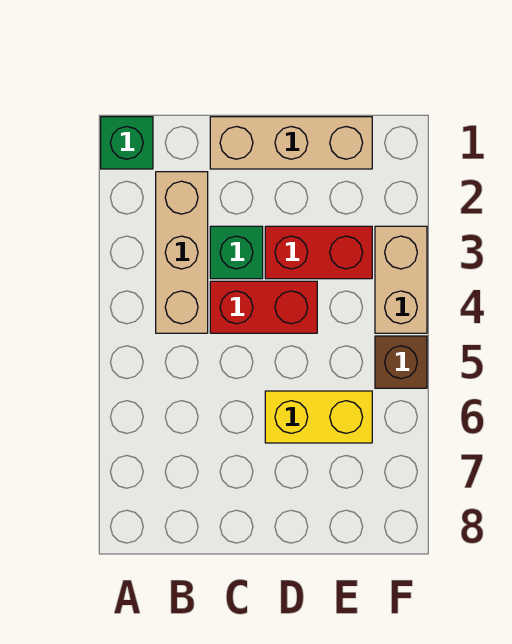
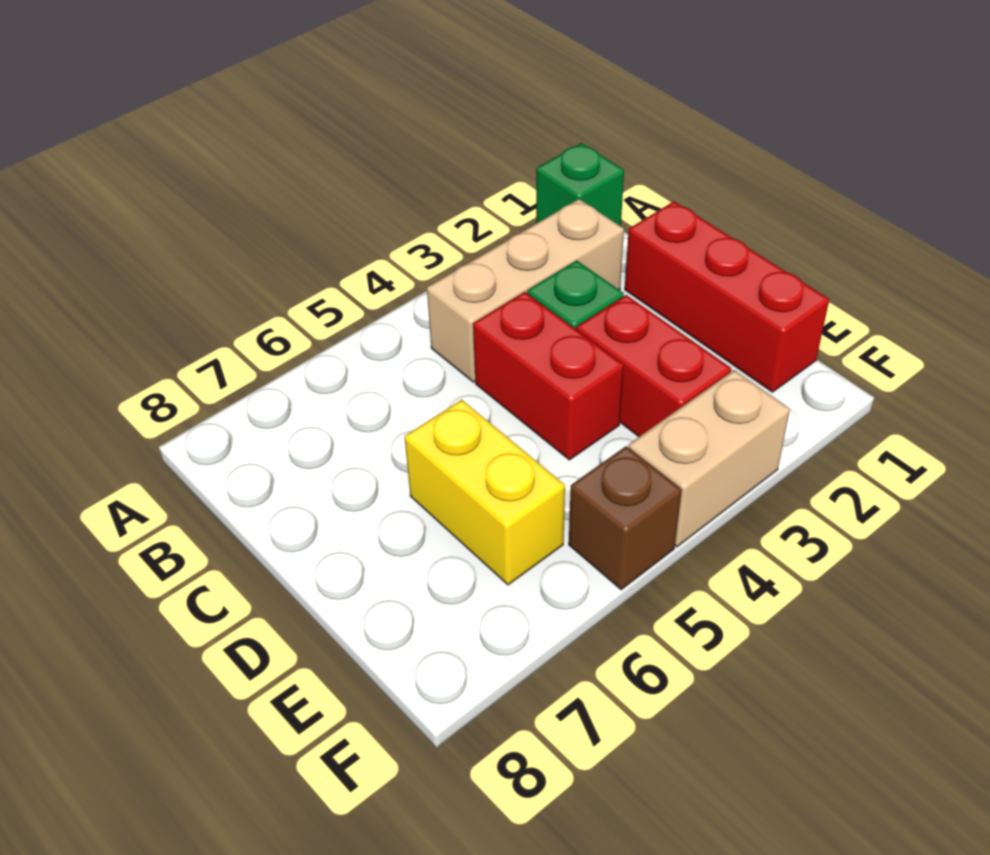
tan 1x3 brick [210,117,372,169] -> red 1x3 brick [625,201,829,392]

